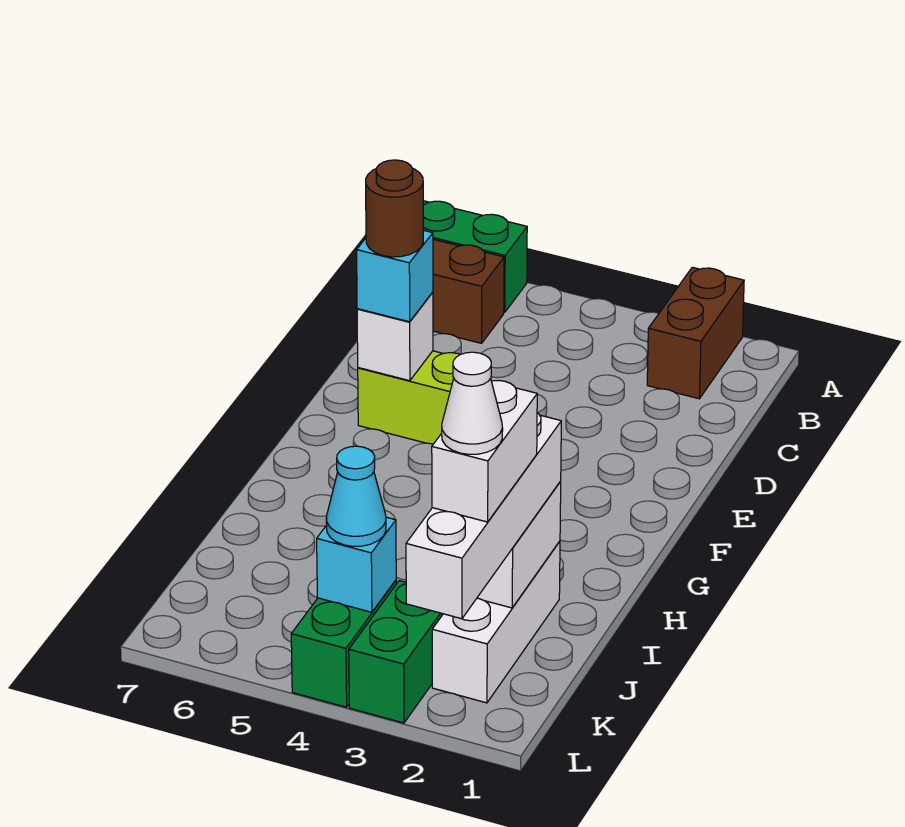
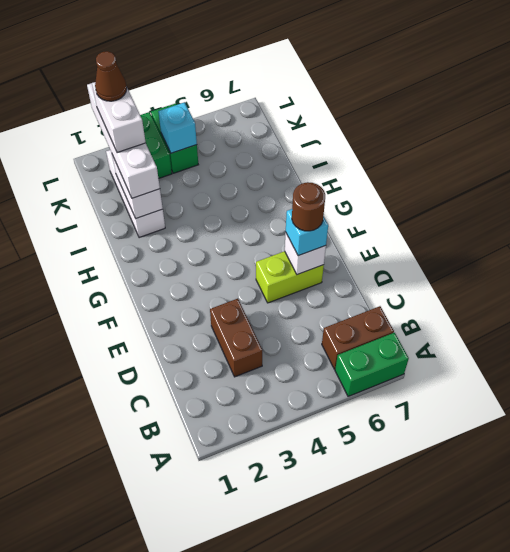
brown 1x2 brick [647,267,744,399] -> brown 1x2 brick moved to [210,299,262,377]
white 1x1 cone [442,352,503,454] -> brown 1x1 cone [95,51,127,101]
cyan 1x1 cone [326,446,386,546] -> none

